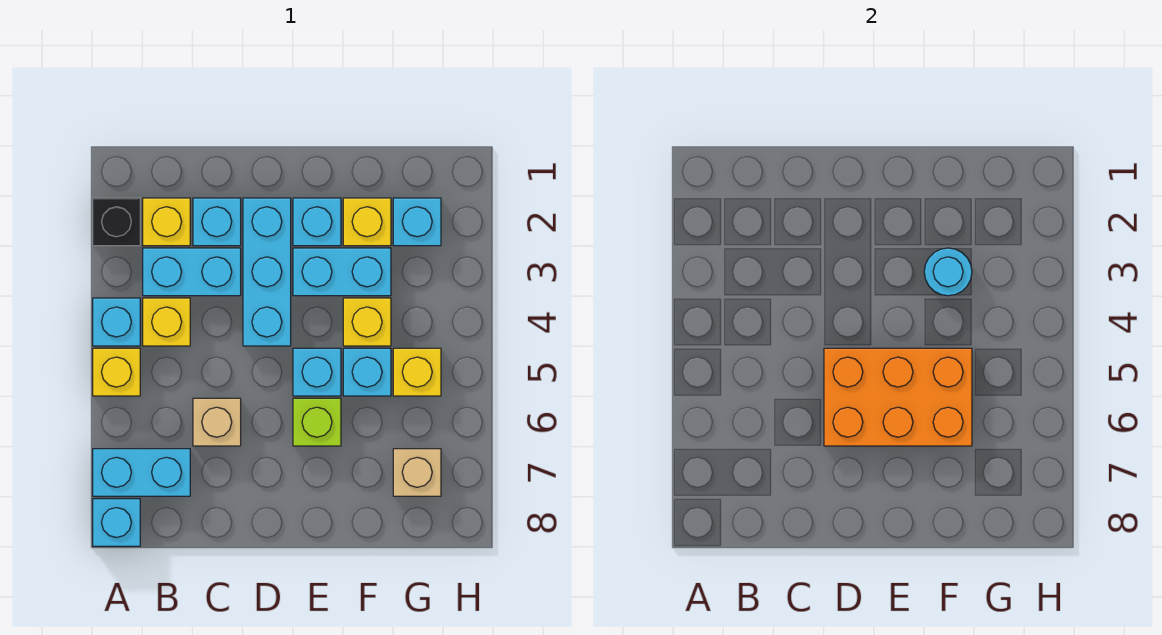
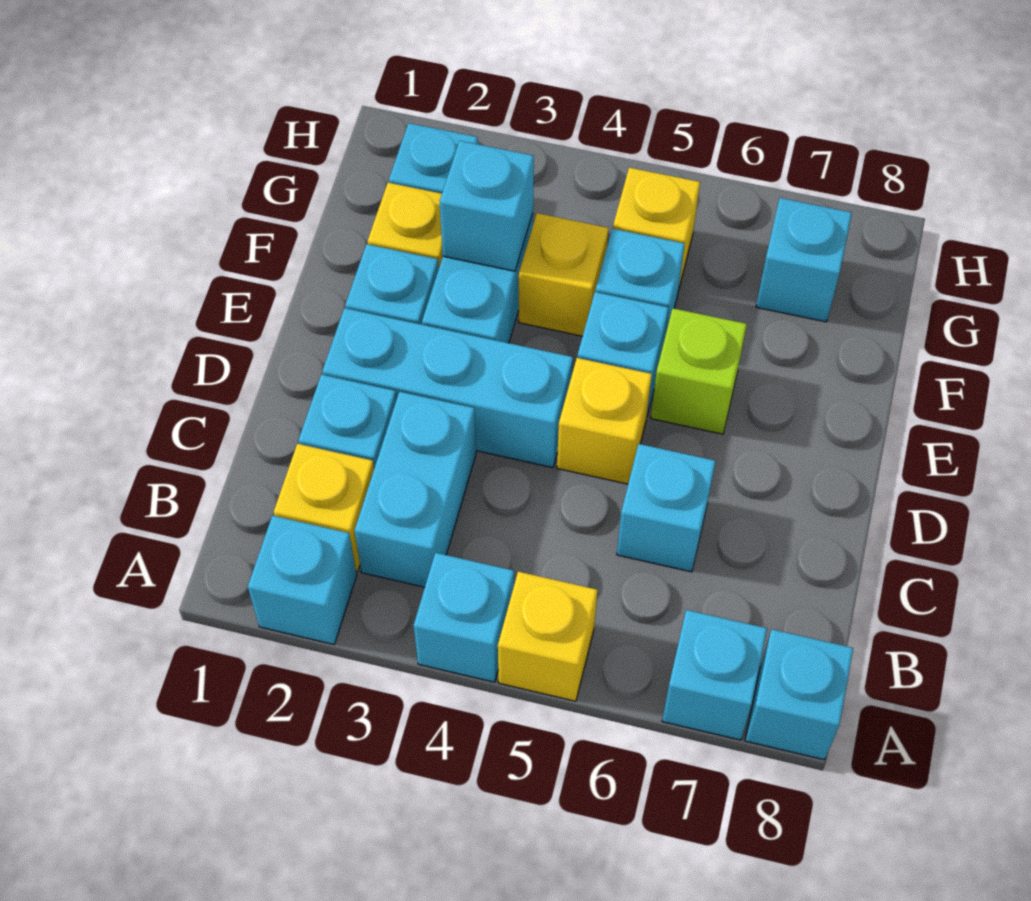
black 1x1 brick [93,198,140,246] -> cyan 1x1 brick [248,516,357,644]
cyan 1x2 brick [93,449,190,496] -> cyan 1x1 brick [662,610,767,740]
yellow 1x1 brick [143,298,190,346] -> yellow 1x1 brick moved to [557,358,652,484]
tan 1x1 brick [193,398,241,446] -> cyan 1x1 brick [617,444,716,572]
orange 2x3 brick [824,348,972,446] -> none
cyan 1x1 round brick [924,248,972,296] -> cyan 1x1 brick [440,141,534,271]
tan 1x1 brick [393,449,441,496] -> cyan 1x1 brick [756,198,852,322]

